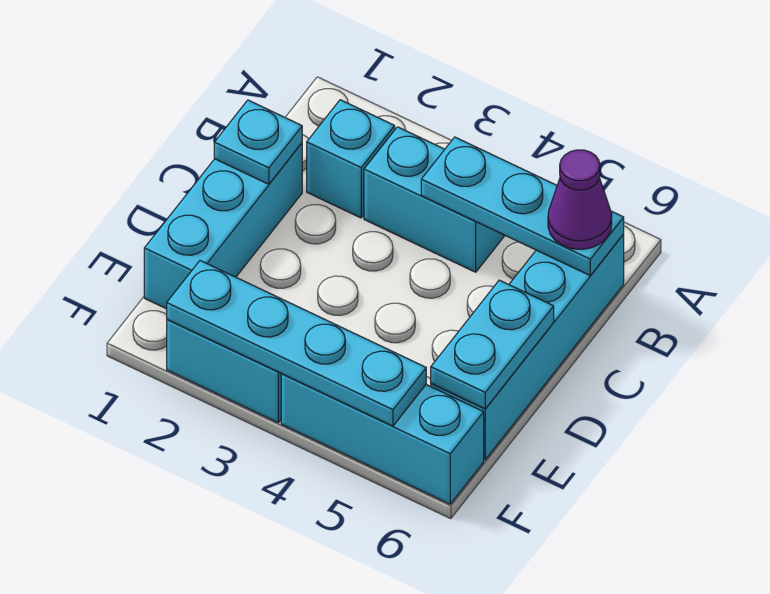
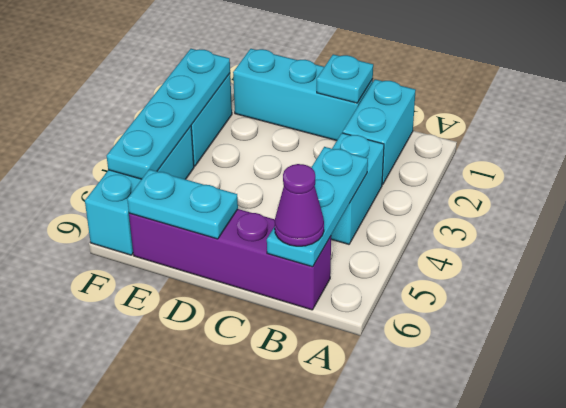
cyan 1x1 brick [307,100,395,218] -> cyan 1x2 brick [343,79,416,185]
cyan 1x4 brick [431,234,624,460] -> purple 1x4 brick [129,209,331,310]

